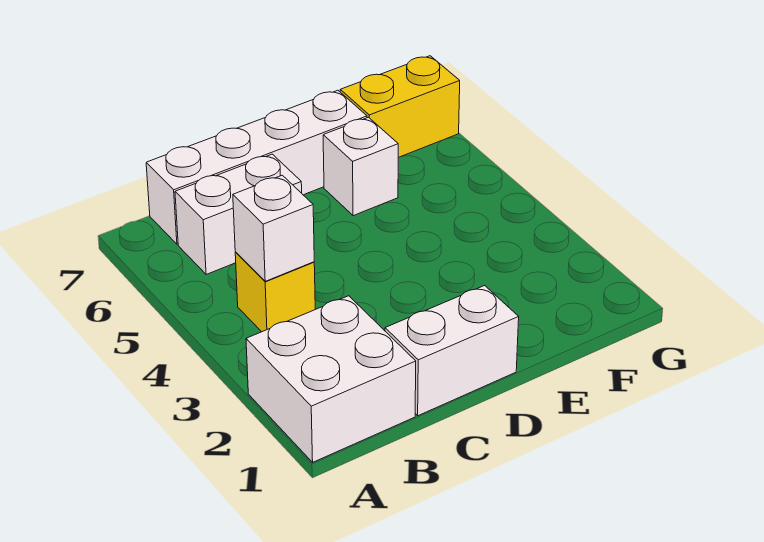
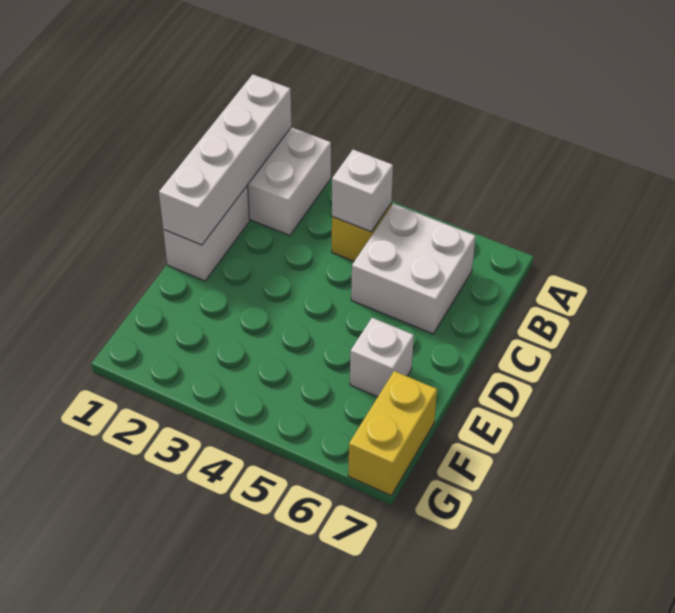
white 1x2 brick [175,154,302,274] -> white 2x2 brick [351,204,476,334]
white 1x4 brick [146,90,367,244] -> white 1x4 brick moved to [159,74,291,245]

